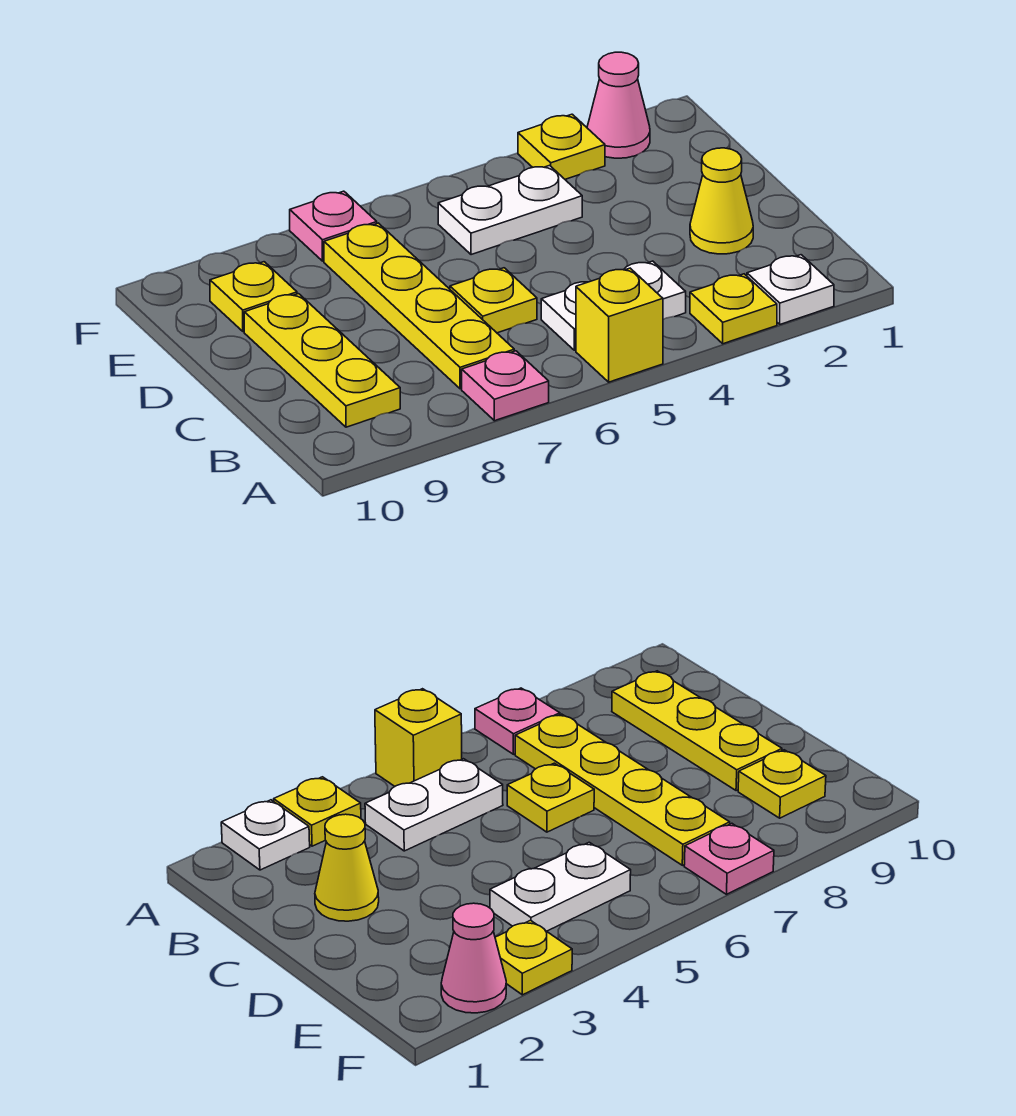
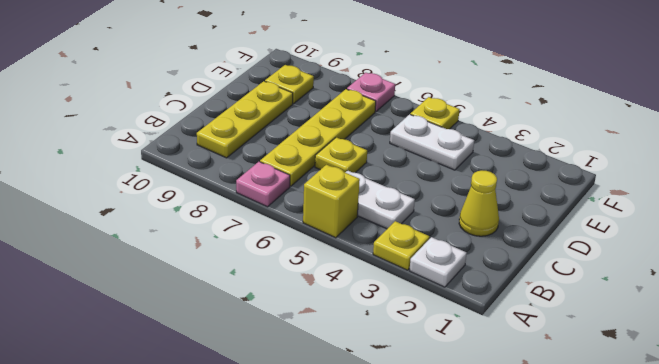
pink 1x1 cone [587,52,650,158] -> none
yellow 1x1 plate [518,114,605,179] -> yellow 1x1 plate moved to [410,97,460,129]

